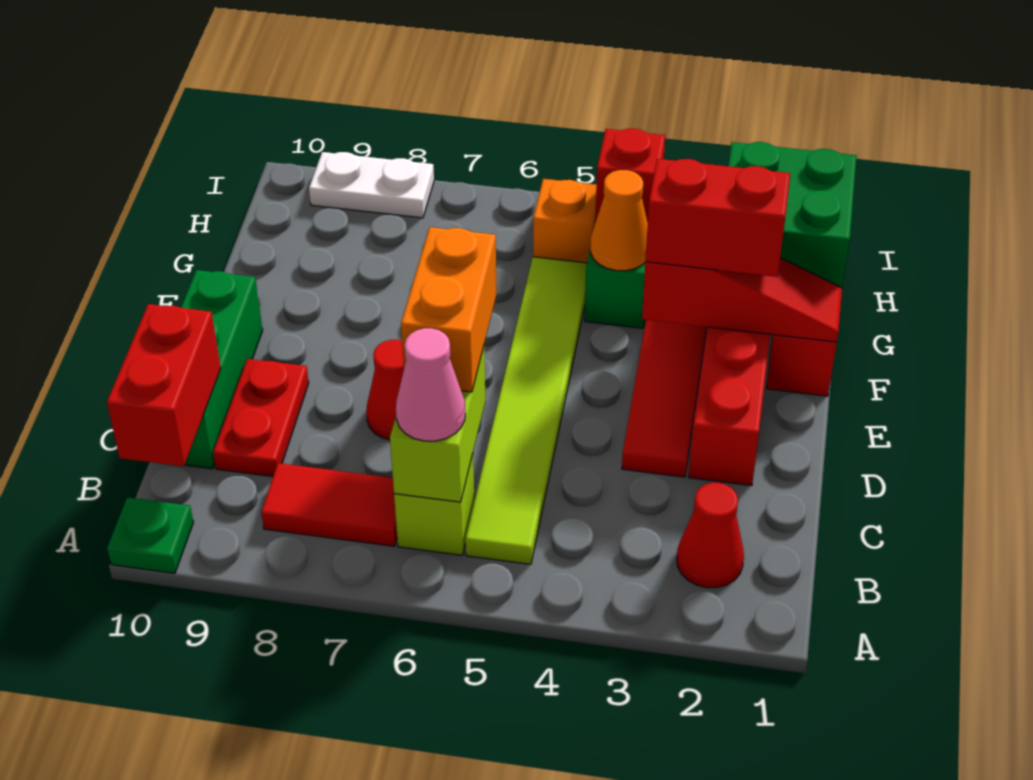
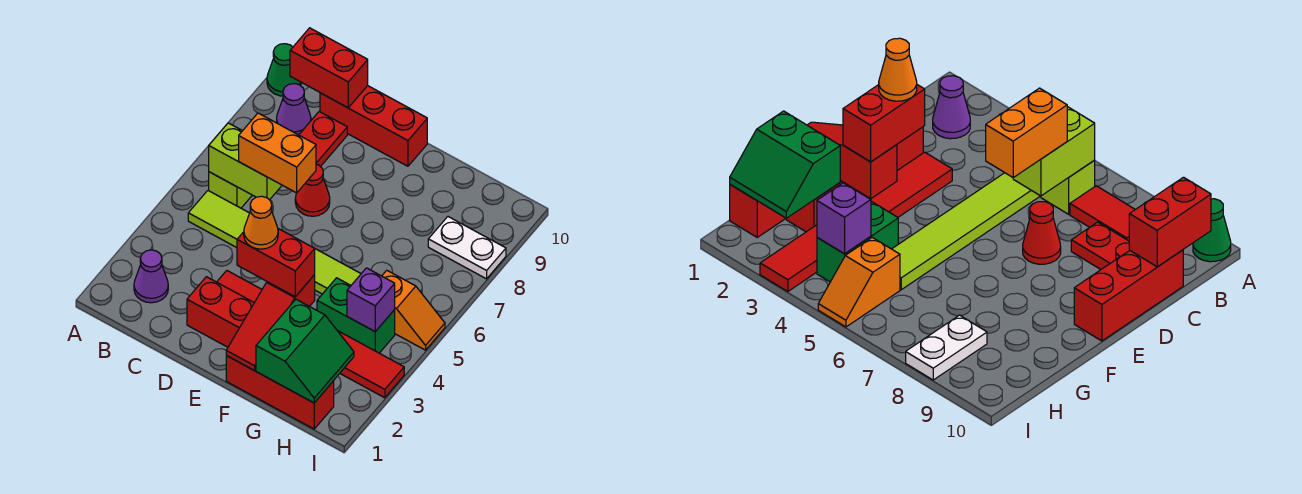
green 1x1 plate [107,497,193,573] -> green 1x1 cone [267,44,301,96]
red 1x1 cone [677,483,744,588] -> purple 1x1 cone [134,250,168,303]
pink 1x1 cone [396,328,465,441] -> none
none -> purple 1x1 cone [277,84,311,135]
red 1x2 plate [213,359,309,477] -> red 1x2 plate turned to [299,112,347,167]
green 1x3 brick [181,270,263,469] -> red 1x3 brick [320,86,427,166]
red 1x2 brick [645,159,790,277] -> red 1x2 brick turned to [237,229,315,297]
green 2x2 brick [728,142,857,288] -> green 2x2 slope [256,299,354,403]
orange 1x1 cone [591,170,648,271] -> orange 1x1 cone moved to [244,196,278,249]
red 1x1 brick [595,129,665,223] -> purple 1x1 brick [347,268,395,332]
white 1x2 plate [309,152,434,218] -> white 1x2 plate turned to [428,217,506,279]

